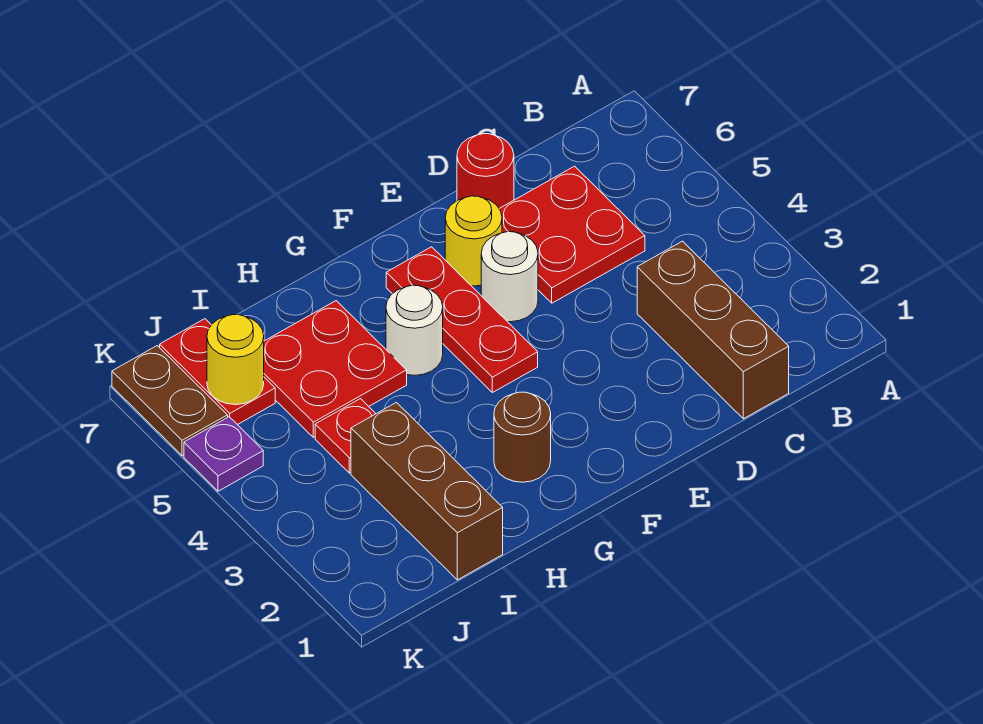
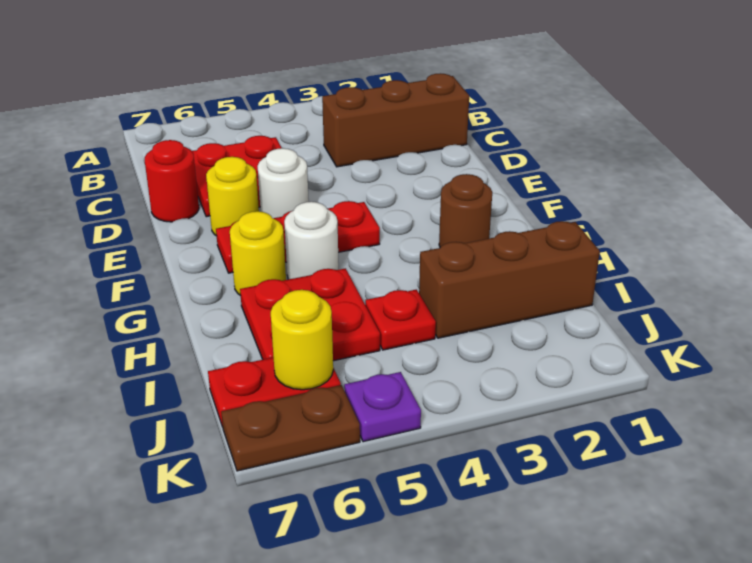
none -> yellow 1x1 round brick [230,211,286,296]

